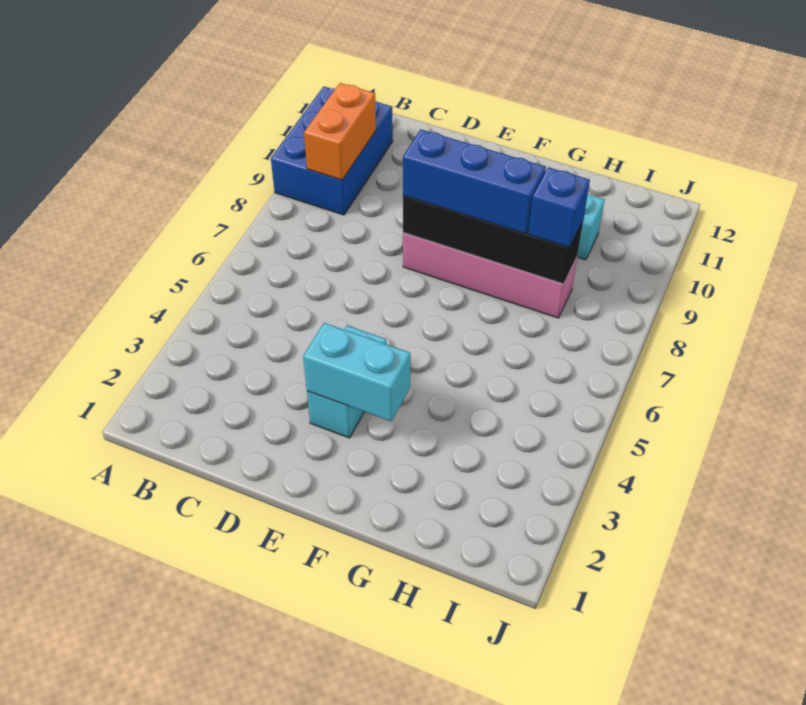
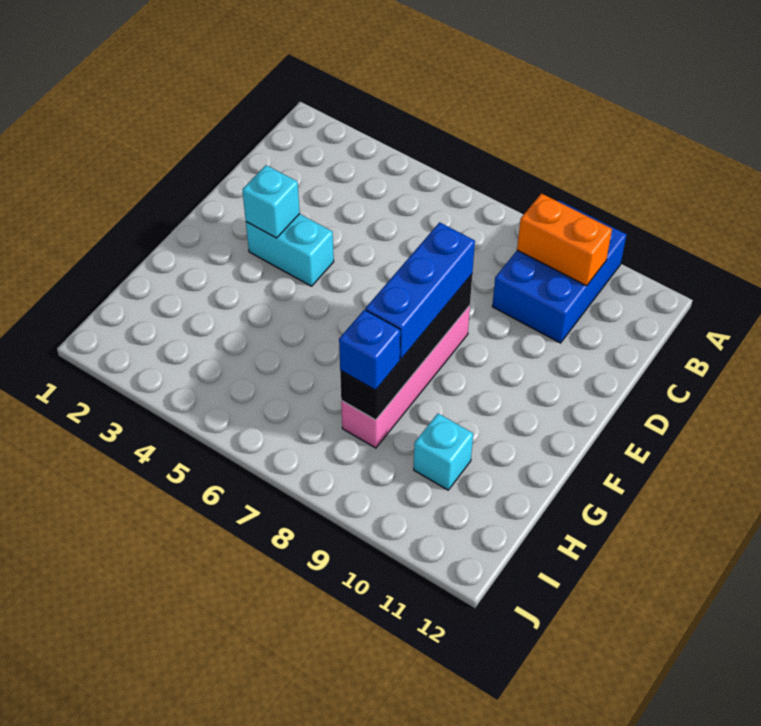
blue 2x3 brick [271,87,393,215] -> blue 2x3 brick turned to [492,200,626,343]
cyan 1x2 brick [303,323,410,421] -> cyan 1x1 brick [242,165,300,238]

